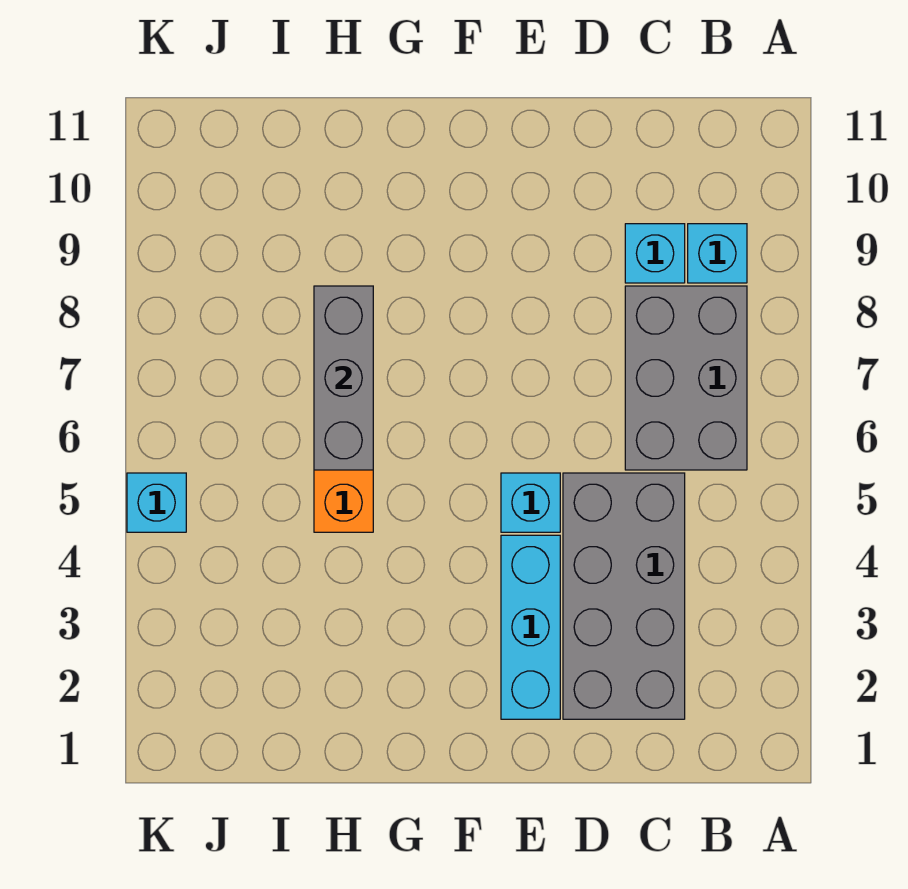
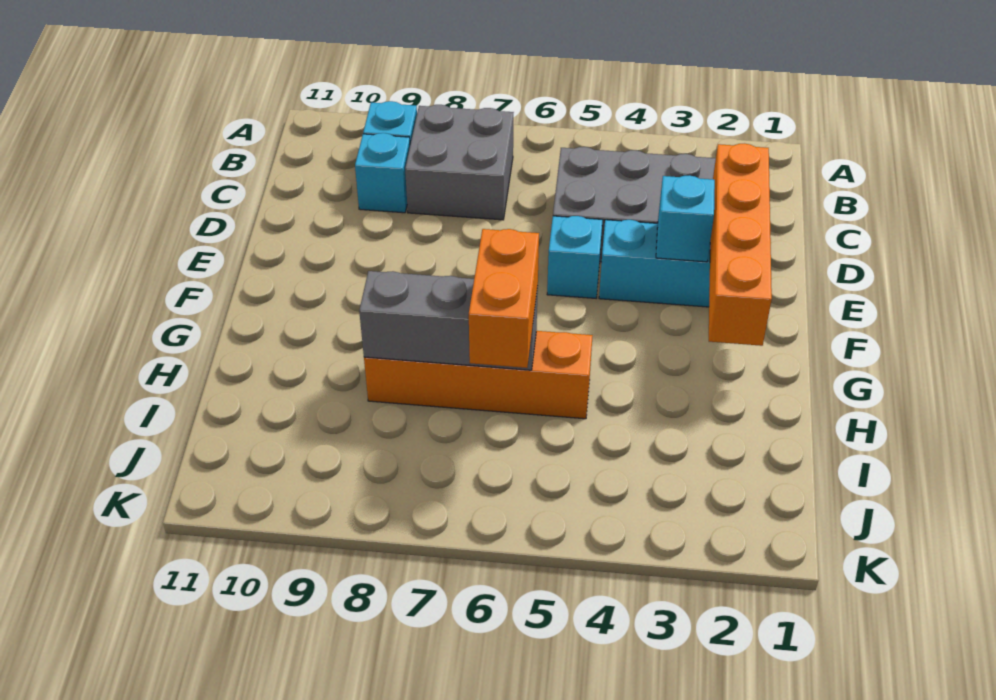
grey 2x3 brick [625,286,747,470] -> grey 2x2 brick [405,105,514,220]
none -> orange 1x4 brick [709,144,772,346]
none -> orange 1x2 brick [469,229,539,368]
cyan 1x1 brick [127,473,186,532] -> cyan 1x1 brick moved to [656,175,715,262]

